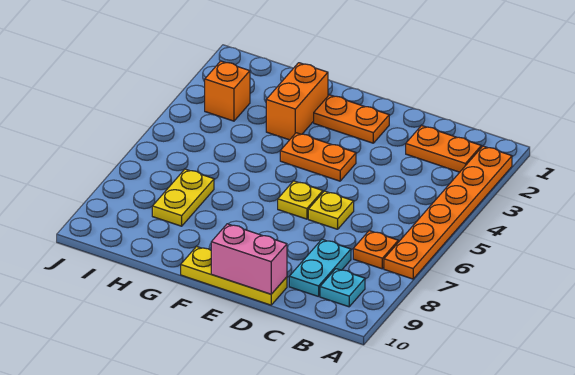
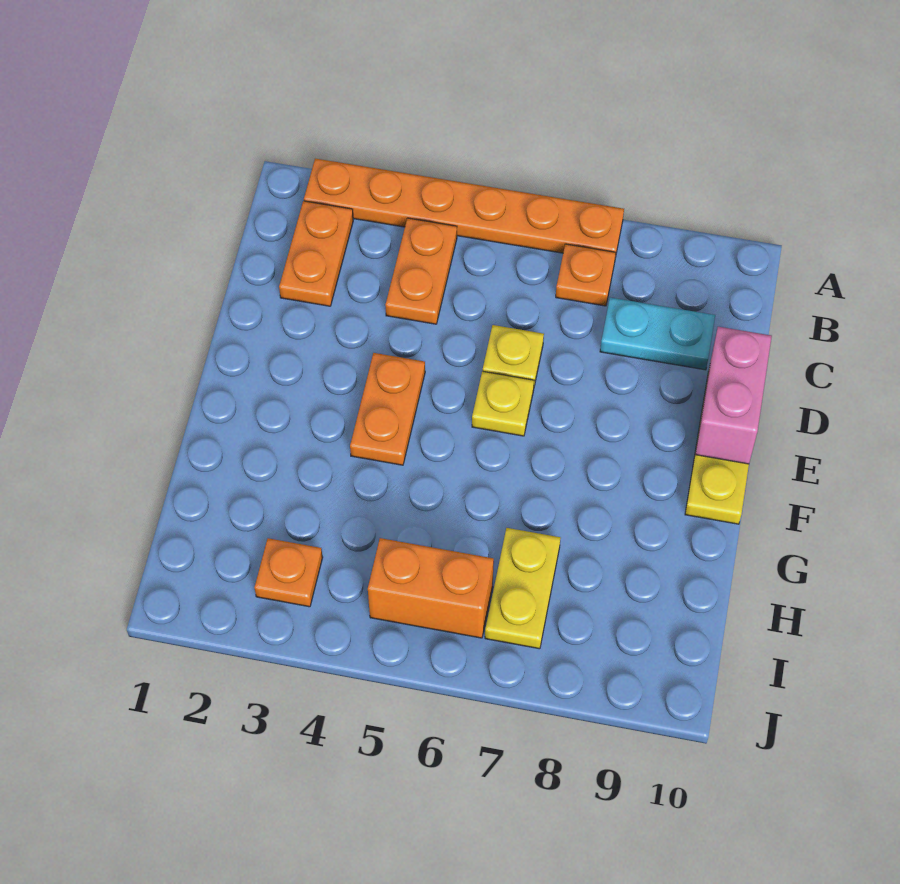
cyan 1x1 plate [320,269,365,307] -> none
orange 1x2 plate [314,95,389,143] -> orange 1x2 plate moved to [385,218,457,324]
orange 1x2 brick [266,63,328,140] -> orange 1x2 brick moved to [368,538,494,638]
yellow 1x2 plate [152,169,214,226] -> yellow 1x2 plate turned to [485,528,561,649]
orange 1x1 brick [205,61,250,121] -> orange 1x1 plate [254,538,323,607]

